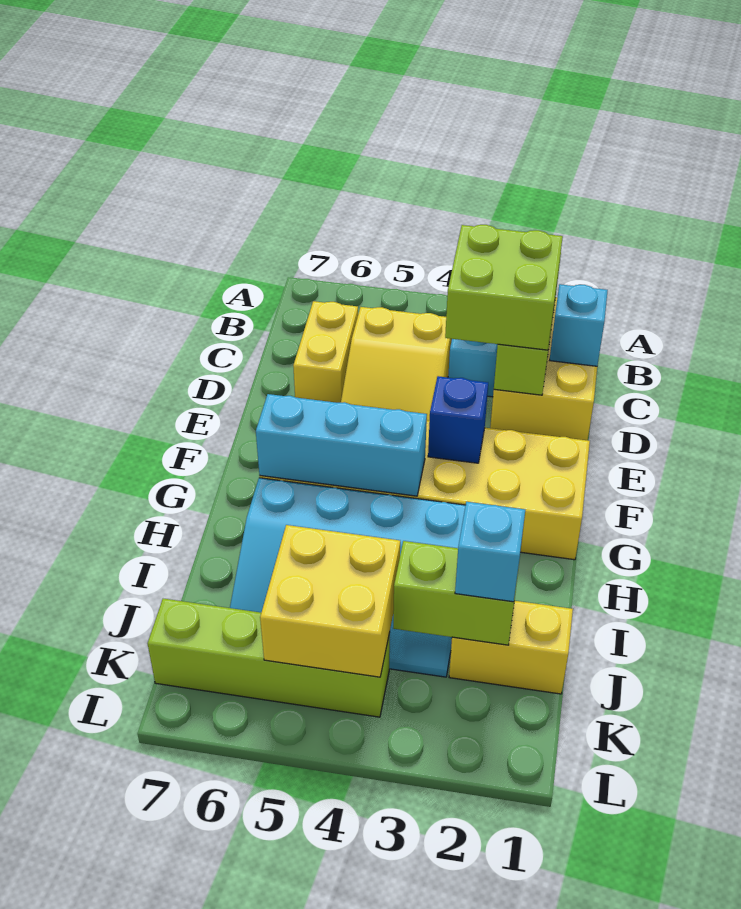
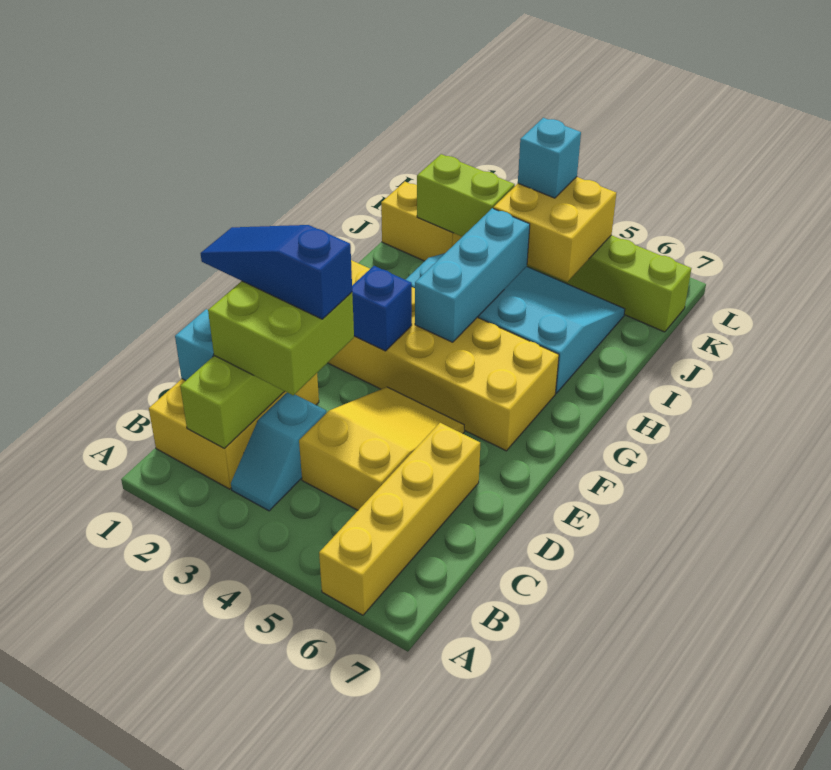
yellow 1x2 brick [293,301,358,403] -> yellow 1x4 brick [319,423,480,615]
none -> blue 1x3 slope [201,225,352,319]
cyan 1x3 brick [256,394,427,496] -> cyan 1x3 brick turned to [415,208,530,342]
cyan 1x1 brick [455,502,525,602] -> cyan 1x1 brick moved to [518,118,581,198]

